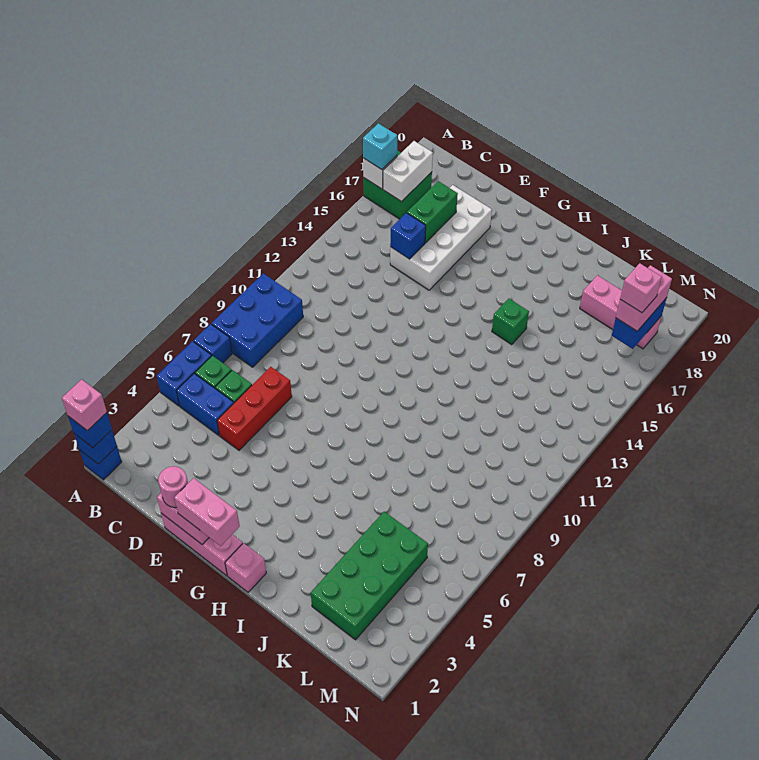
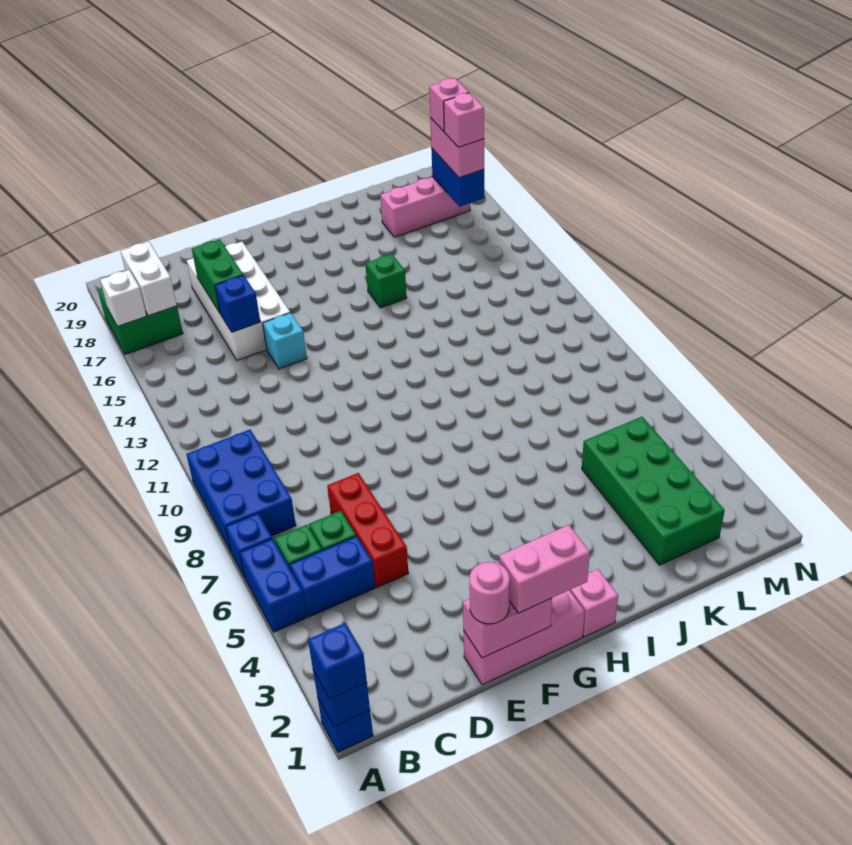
pink 1x1 brick [62,379,107,431] -> pink 1x1 brick moved to [429,78,469,131]
cyan 1x1 brick [363,123,397,170] -> cyan 1x1 brick moved to [263,313,307,369]

